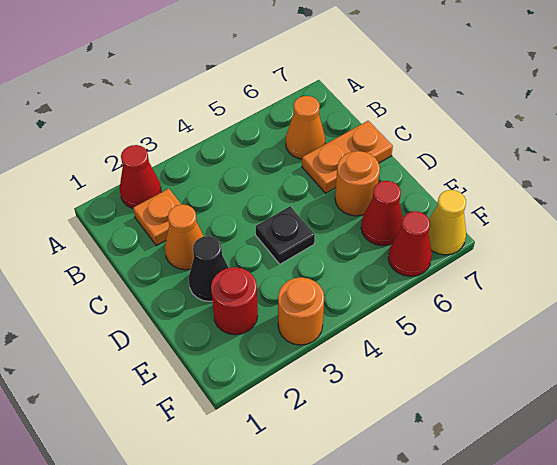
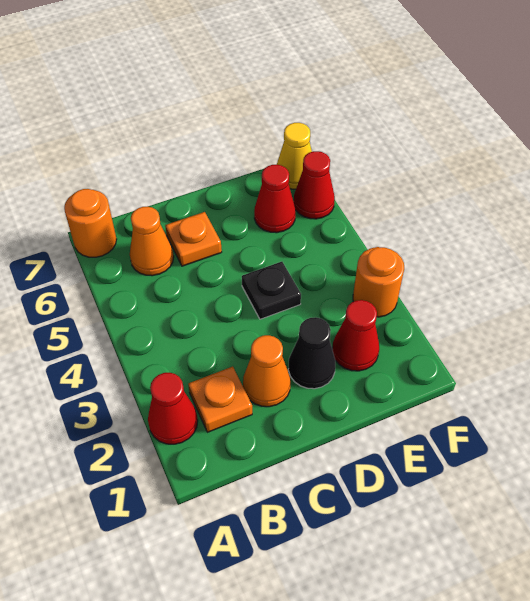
orange 1x2 plate [302,121,393,193] -> orange 1x1 plate [165,212,222,266]
orange 1x1 round brick [335,151,380,216] -> orange 1x1 round brick moved to [64,189,117,257]
red 1x1 round brick [211,267,258,335] -> red 1x1 cone [332,300,379,371]

